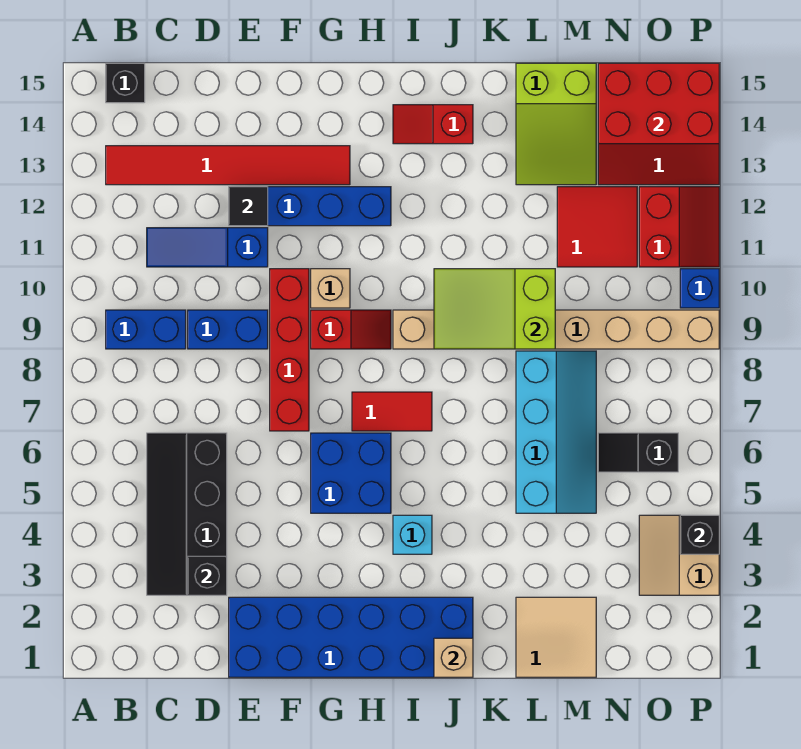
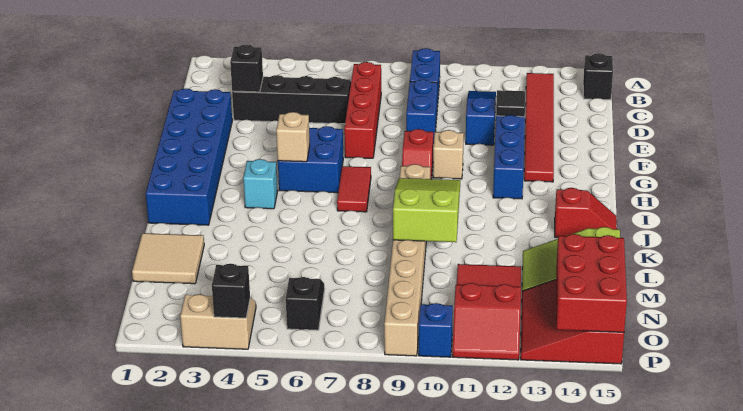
red 1x4 brick [270,269,309,431] -> red 1x4 brick turned to [344,62,381,158]
red 1x2 slope [393,105,473,144] -> red 1x2 slope turned to [555,188,617,237]
tan 1x1 brick [434,638,473,677] -> tan 1x1 brick moved to [276,112,310,162]
cyan 2x4 slope [516,351,596,513] -> none

